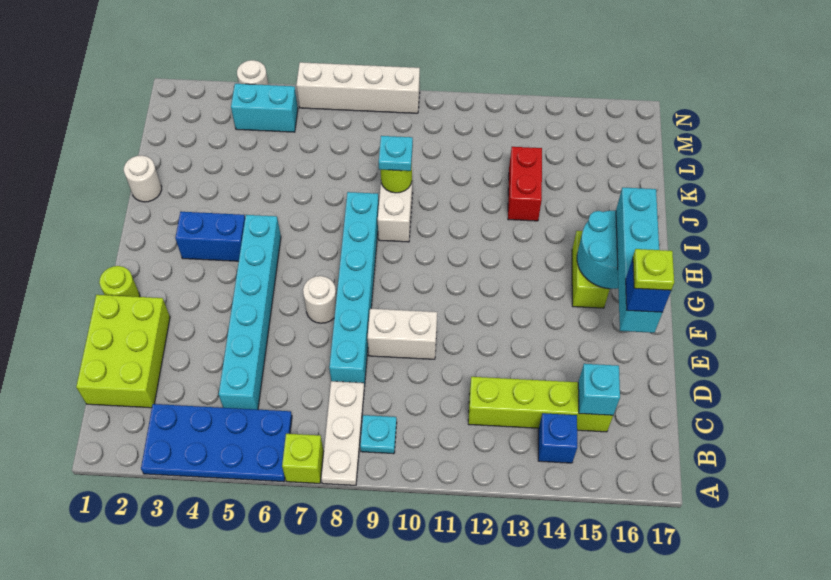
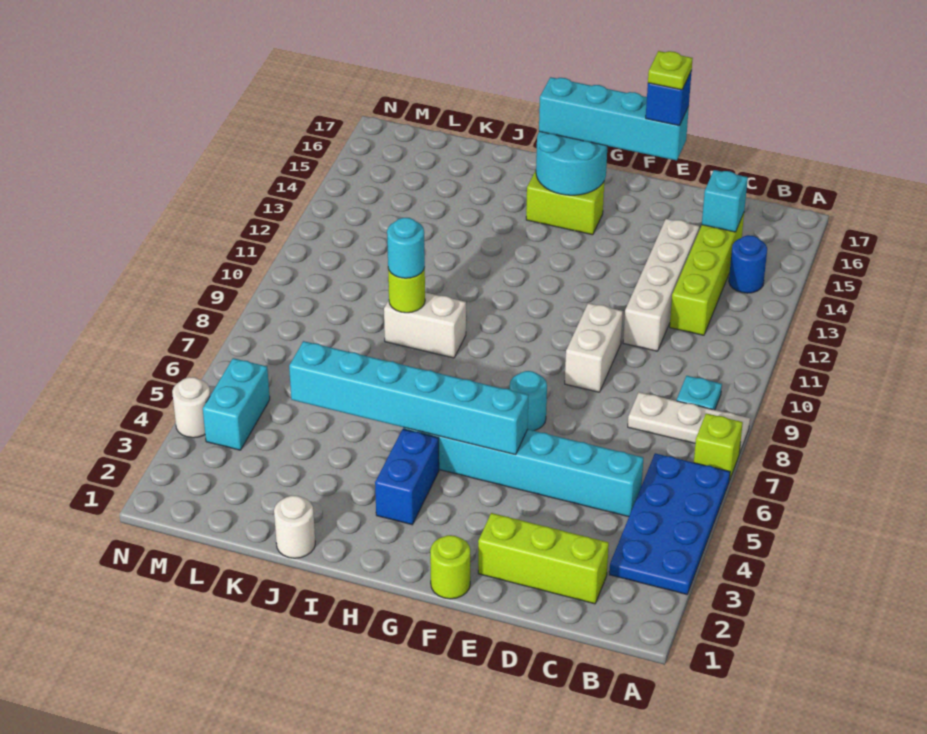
blue 1x1 brick [538,413,577,463] -> blue 1x1 round brick [729,235,767,293]
lime 2x3 brick [76,295,170,408] -> lime 1x3 brick [478,513,609,604]
cyan 1x6 brick [329,192,379,387] -> cyan 1x6 brick moved to [289,341,529,455]
white 1x1 round brick [303,276,336,323] -> cyan 1x1 round brick [510,371,547,431]
cyan 1x1 plate [379,136,413,171] -> cyan 1x1 round brick [387,218,425,278]
red 1x2 brick [508,147,542,221] -> none
white 1x4 brick [296,62,420,113] -> white 1x4 brick moved to [623,219,699,351]

